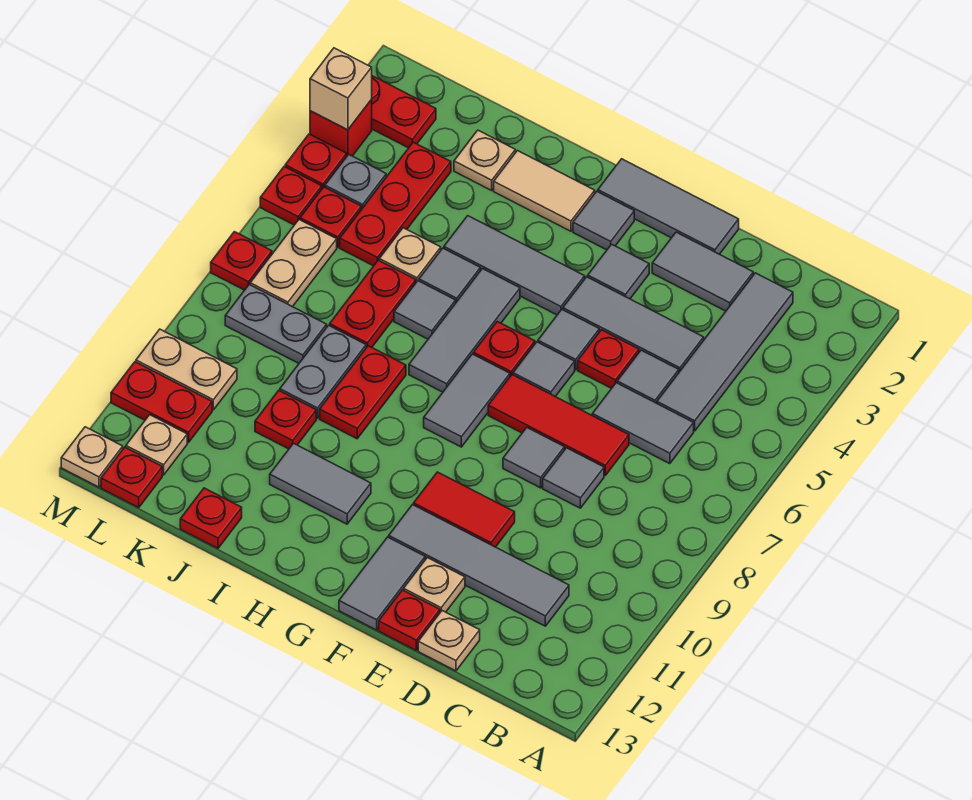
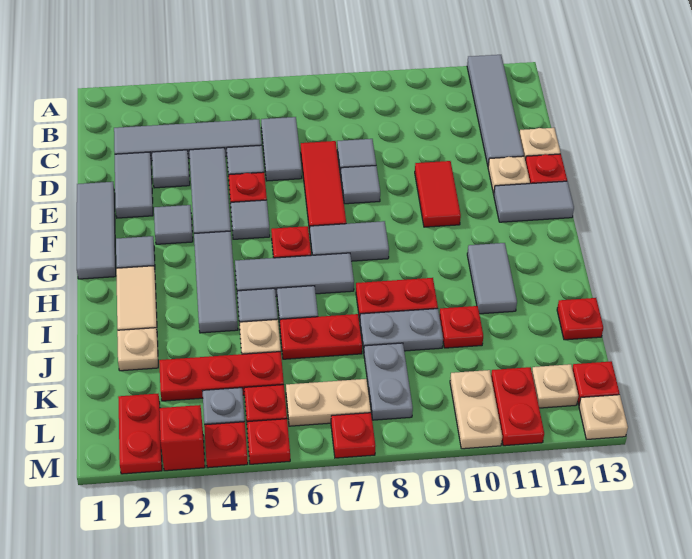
grey 1x4 tile [389,505,569,626] -> grey 1x4 tile moved to [467,55,524,165]
grey 1x1 tile [513,342,575,397] -> grey 1x1 tile moved to [152,150,190,188]
tan 1x1 brick [310,48,372,130] -> none

